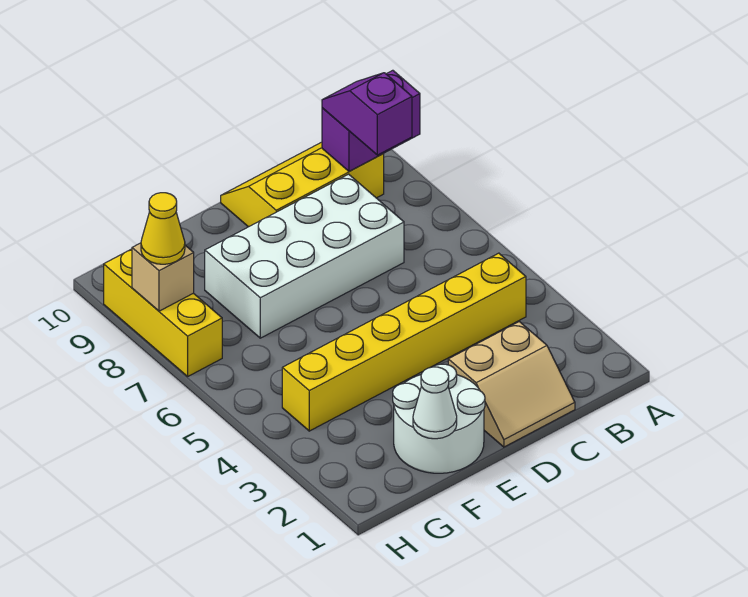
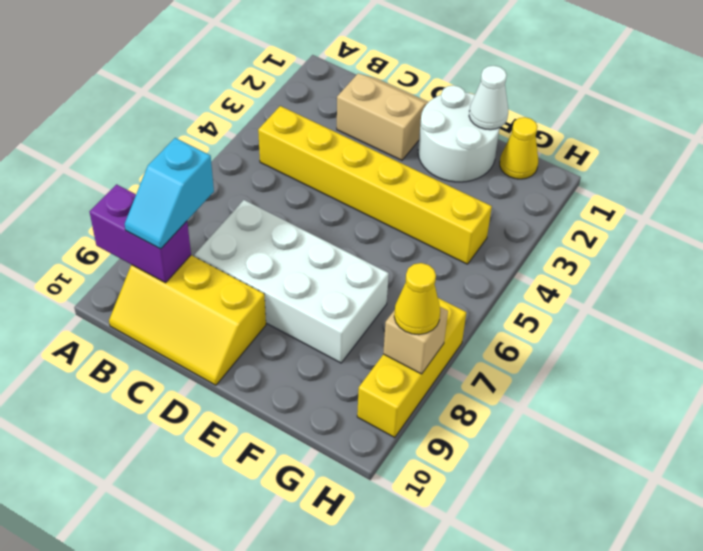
purple 1x2 slope [322,73,412,155] -> cyan 1x2 slope [125,138,214,249]
none -> yellow 1x1 cone [500,117,538,179]

